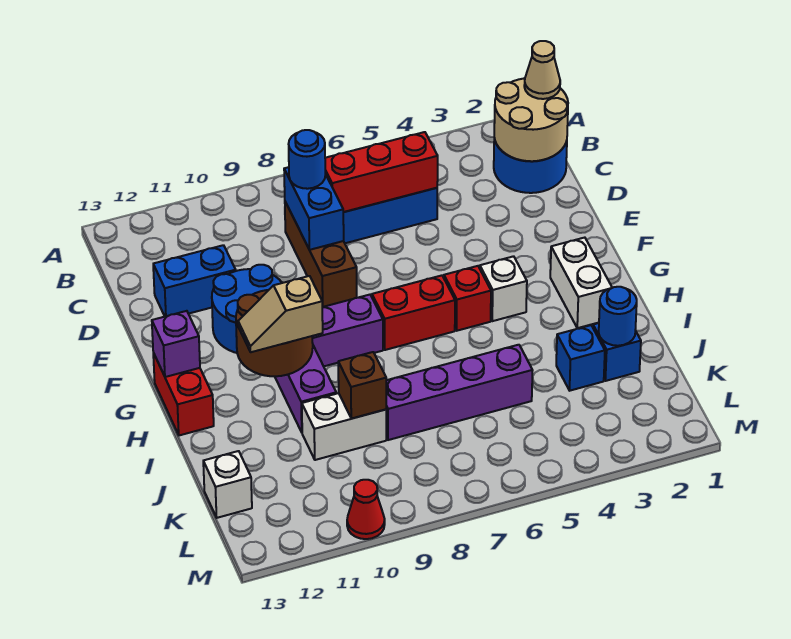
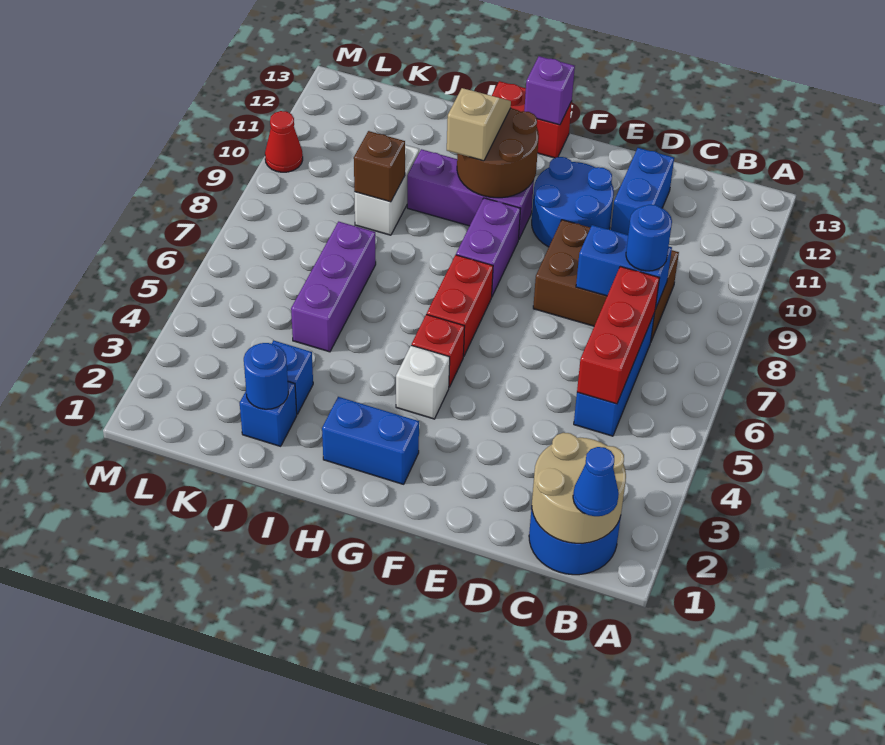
tan 1x1 cone [524,41,560,99] -> blue 1x1 cone [573,447,619,516]
brown 1x3 brick [285,202,357,307] -> brown 2x3 brick [533,220,679,341]
white 1x2 brick [550,238,612,328] -> blue 1x2 brick [322,397,419,484]
purple 1x4 brick [386,345,533,440] -> purple 1x3 brick [291,222,376,352]
white 1x1 brick [203,451,252,518] -> none

